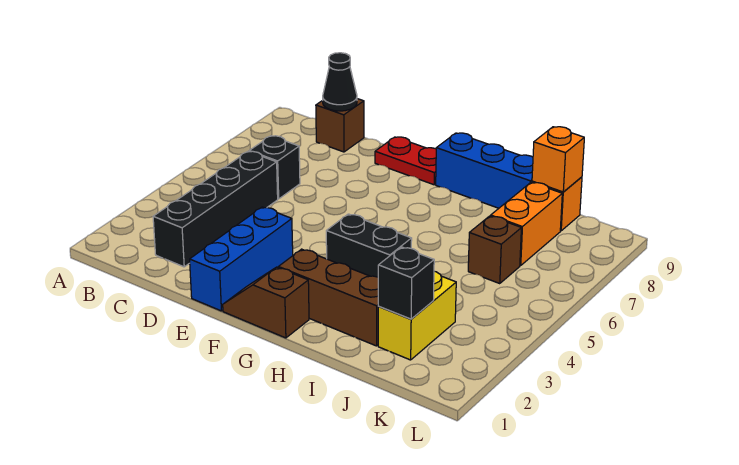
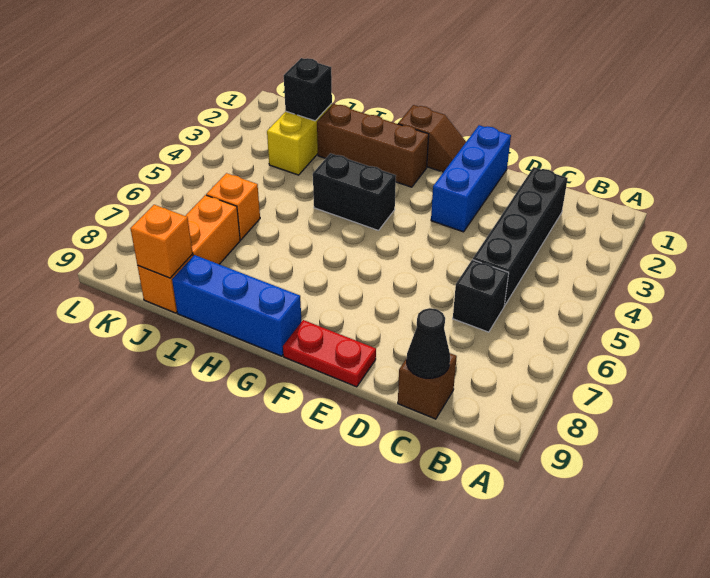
brown 1x1 brick [468,216,521,284] -> orange 1x1 brick [206,173,260,240]

